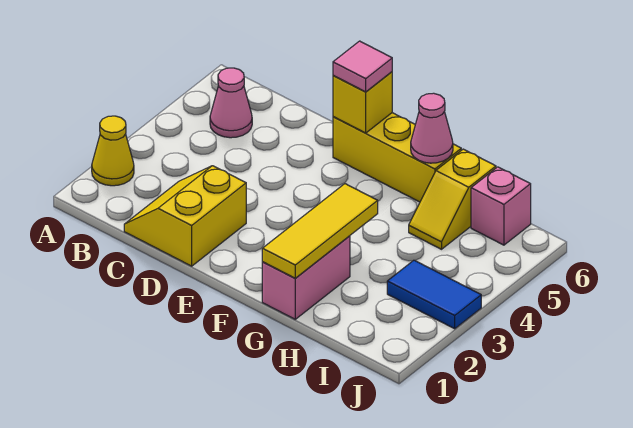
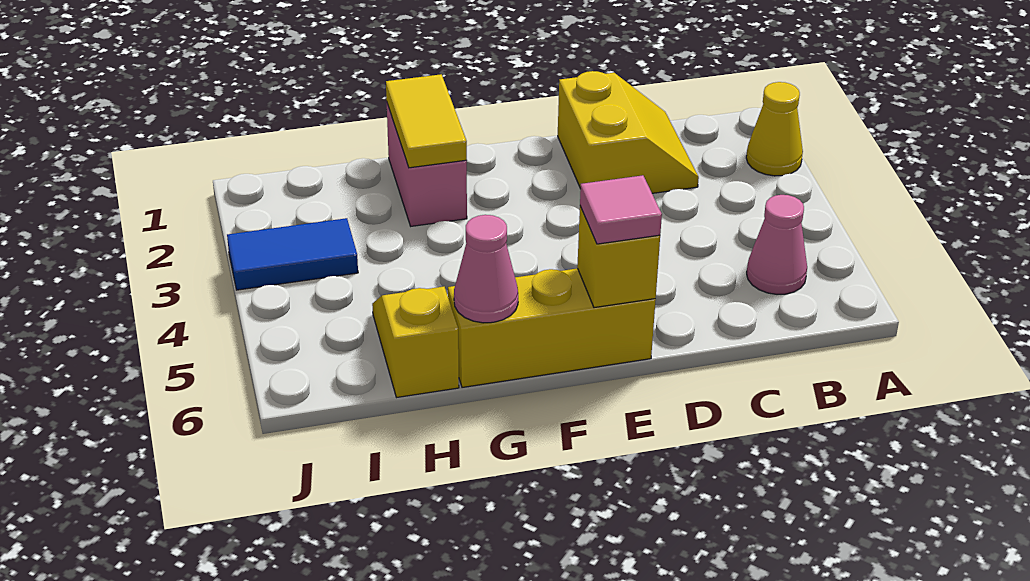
yellow 1x3 tile [262,184,378,278] -> yellow 1x2 tile [386,74,467,168]
pink 1x1 brick [471,167,531,245] -> none

